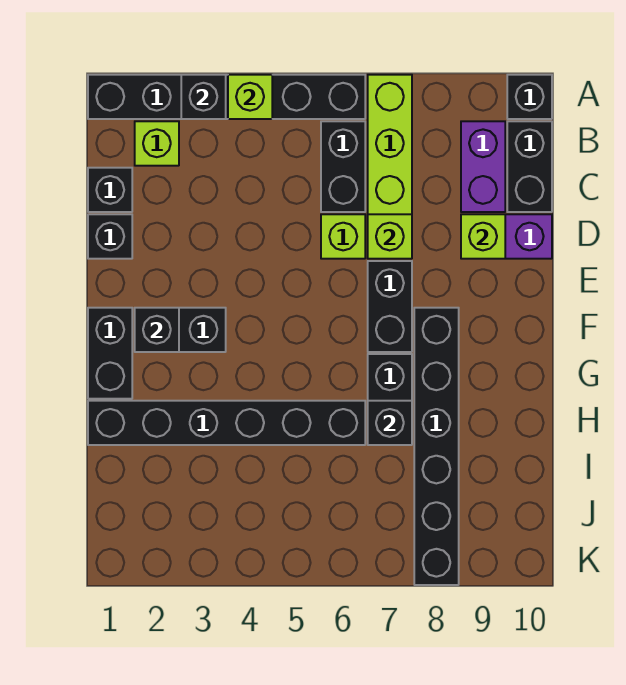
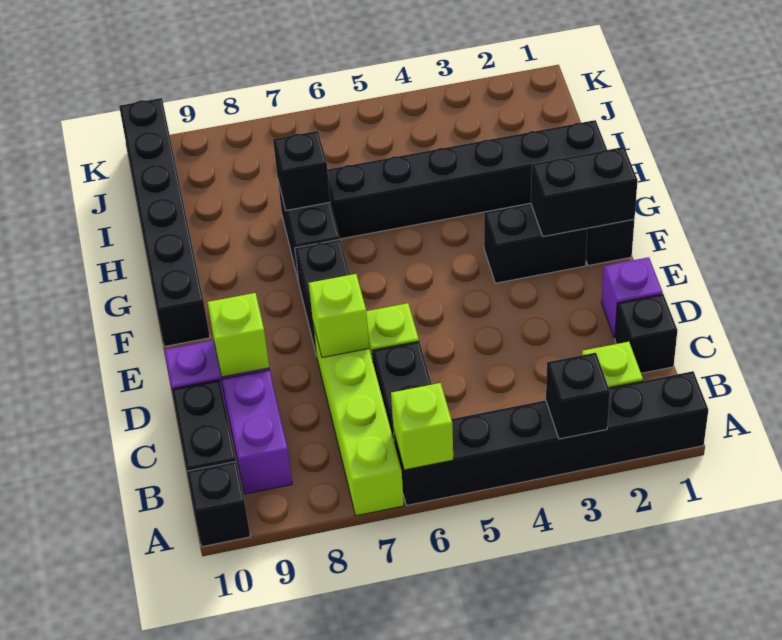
lime 1x1 brick [228,75,272,119] -> lime 1x1 brick moved to [391,383,453,470]
black 1x1 brick [88,214,132,259] -> purple 1x1 brick [601,257,663,338]
black 1x1 brick [135,308,179,352] -> black 1x2 brick [531,147,638,237]
black 1x6 brick [414,308,459,585] -> black 1x6 brick moved to [119,98,210,346]

